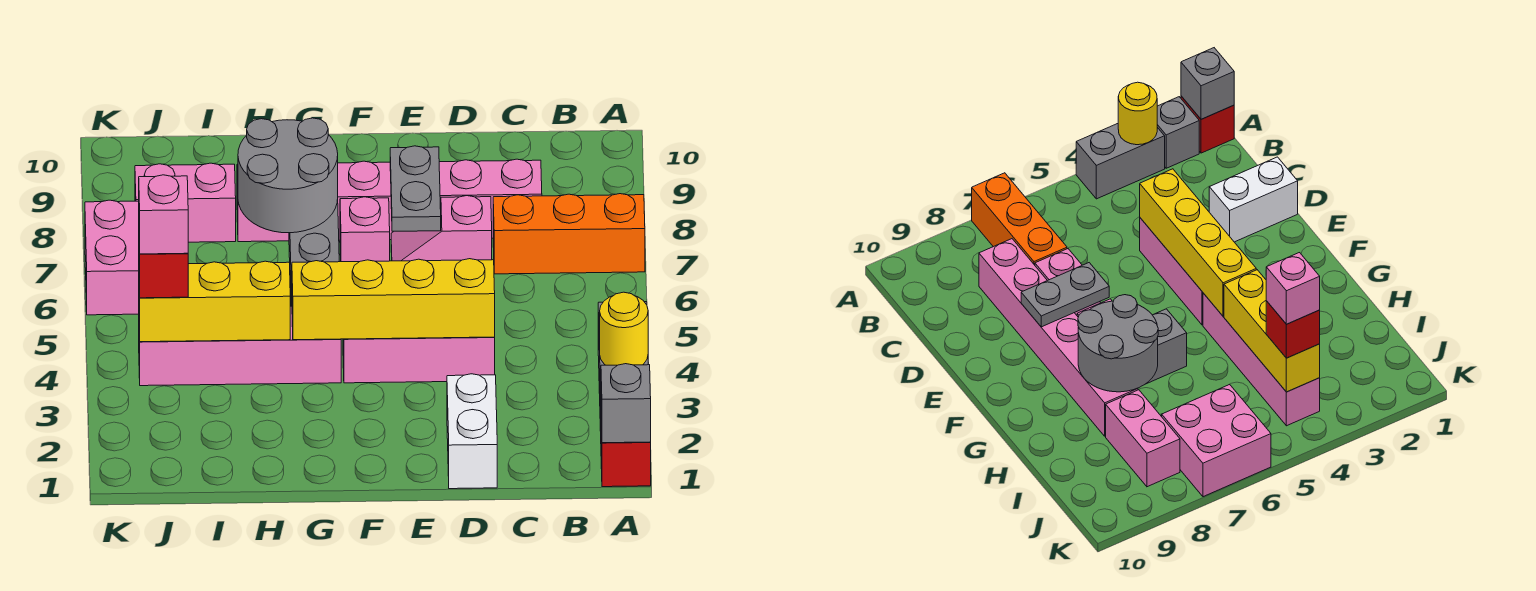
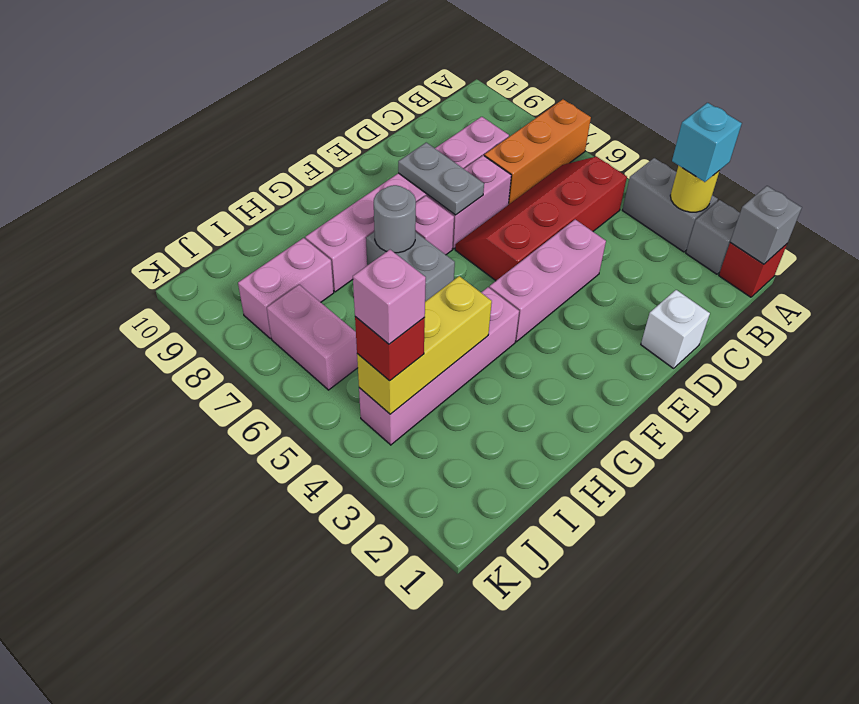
none -> cyan 1x1 brick [672,103,742,182]
none -> red 2x4 slope [455,157,627,281]
white 1x2 brick [447,374,497,489] -> white 1x1 brick [641,290,710,368]
yellow 1x4 brick [292,259,495,340] -> none
pink 1x2 slope [391,196,492,261] -> pink 1x2 brick [427,155,511,249]
grey 2x2 round brick [238,118,338,233] -> grey 1x1 round brick [374,185,416,253]
pink 2x2 brick [85,200,139,315] -> pink 1x2 brick [267,285,358,390]

